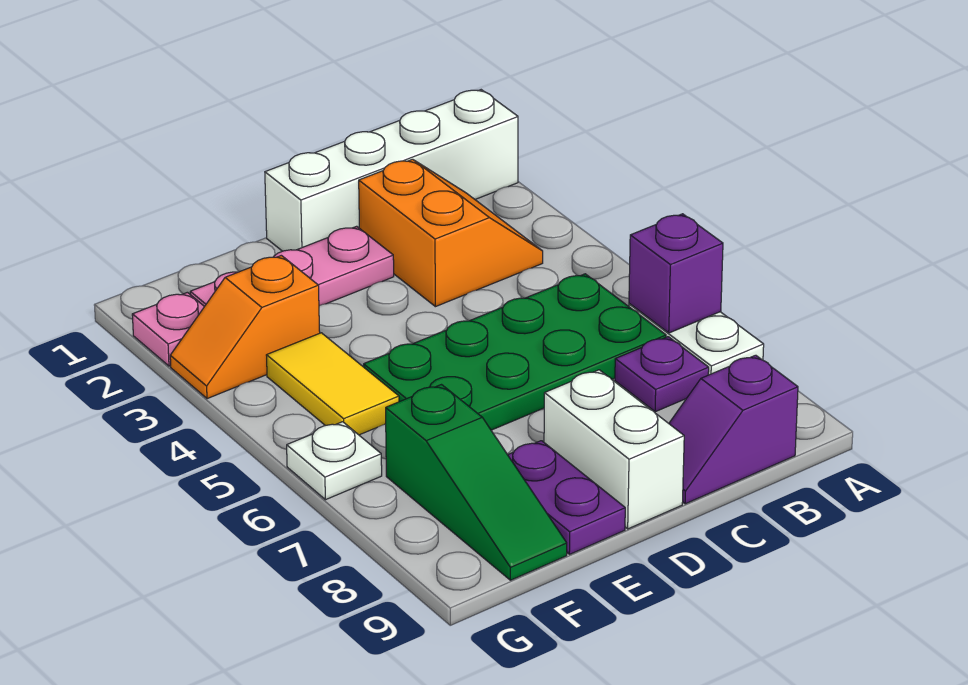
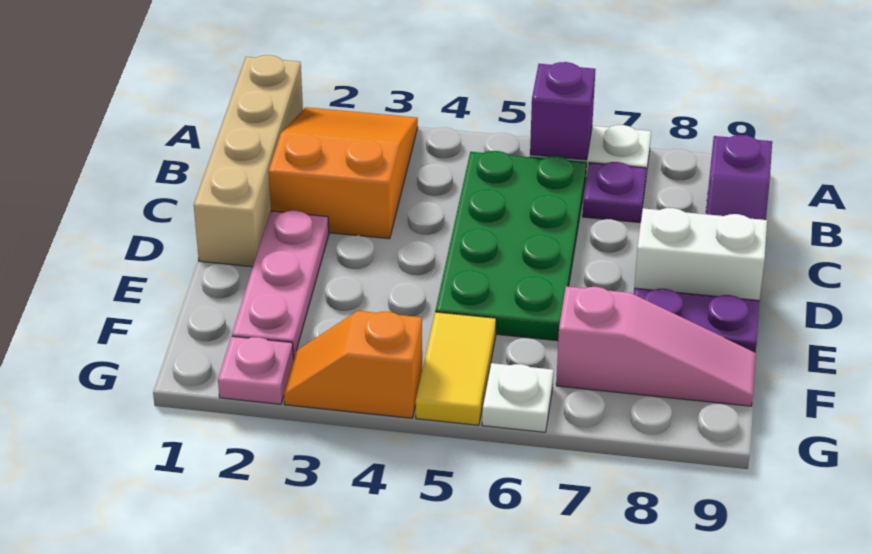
white 1x4 brick [265,90,518,251] -> tan 1x4 brick [194,55,303,267]
orange 2x2 slope [359,159,543,307] -> orange 2x3 slope [269,107,418,239]
orange 1x2 slope [170,255,320,399] -> orange 1x2 slope turned to [284,311,422,418]
yellow 1x2 tile [267,333,399,435] -> yellow 1x2 tile turned to [416,312,496,425]
green 1x3 slope [386,385,567,580] -> pink 1x3 slope [556,286,756,406]

